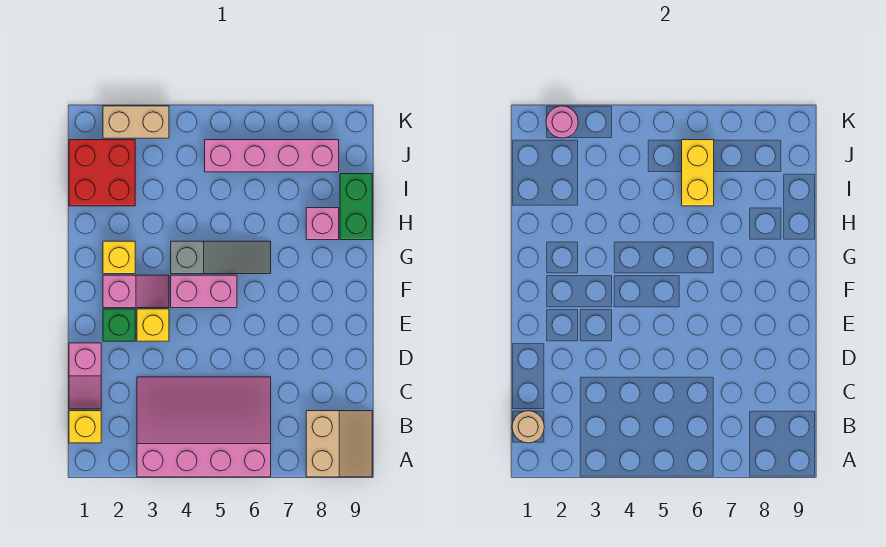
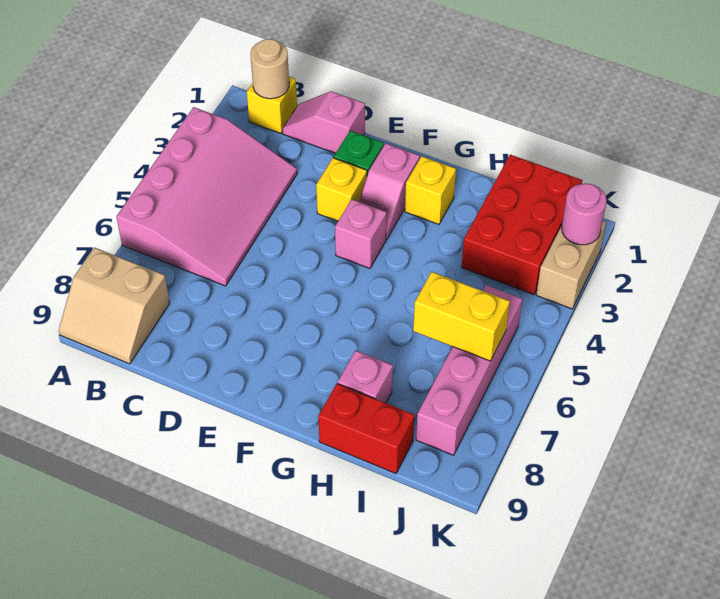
pink 1x2 brick [171,275,237,308] -> pink 1x1 brick [335,199,387,269]
grey 1x3 slope [171,241,271,274] -> none
green 1x2 brick [340,174,372,240] -> red 1x2 brick [318,384,415,474]
red 2x2 brick [69,140,135,206] -> red 2x3 brick [462,155,582,295]

